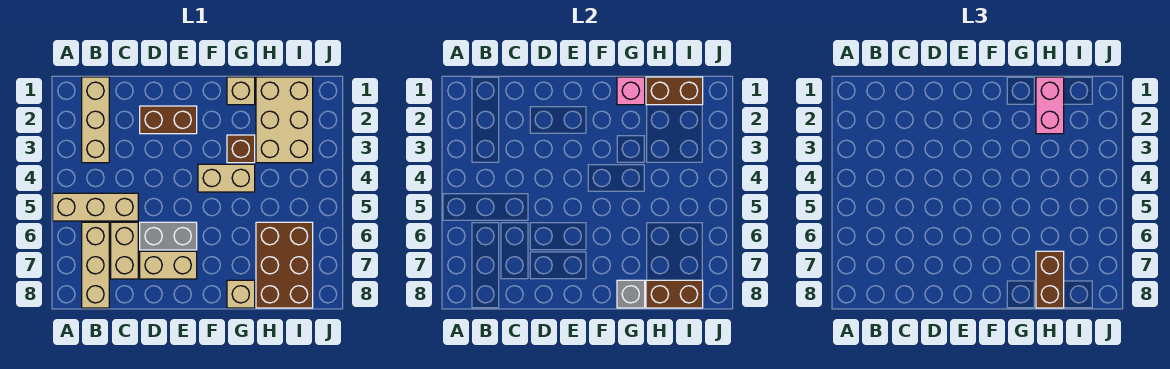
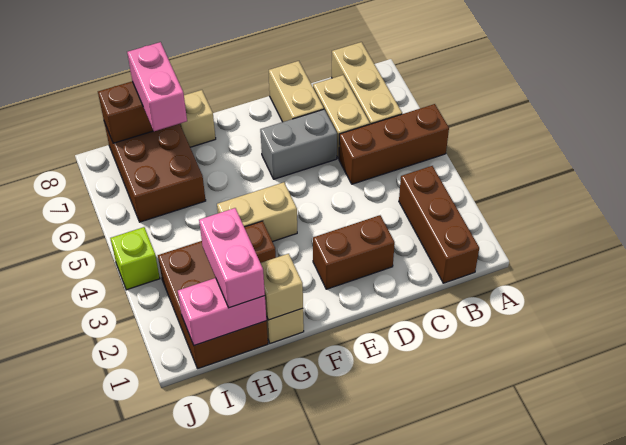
tan 1x3 brick [53,193,138,221] -> brown 1x3 brick [339,104,449,184]
tan 1x3 brick [82,77,109,163] -> brown 1x3 brick [399,166,479,283]
tan 1x2 brick [140,251,197,279] -> tan 1x2 brick turned to [269,61,324,122]
pink 1x1 brick [617,77,645,105] -> tan 1x1 brick [261,254,303,320]
grey 1x1 brick [617,280,645,308] -> none
tan 2x3 brick [256,77,313,163] -> brown 2x3 brick [158,241,268,369]
brown 1x2 brick [646,77,703,105] -> pink 1x2 brick [178,278,267,346]
brown 1x2 brick [1036,251,1064,308] -> pink 1x2 brick [127,42,187,131]
none -> lime 1x1 brick [110,227,160,290]

